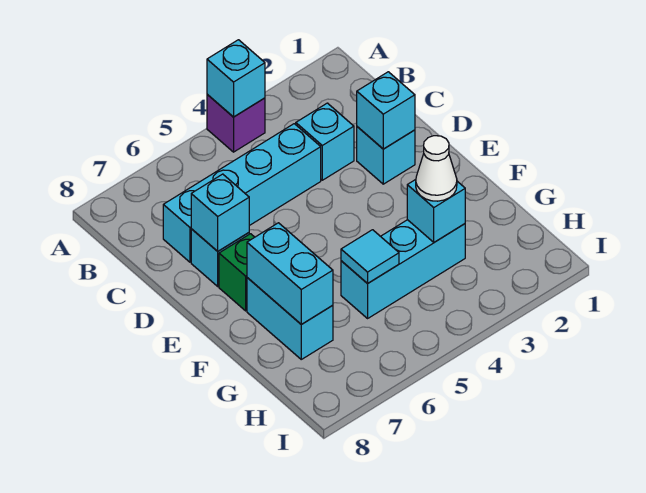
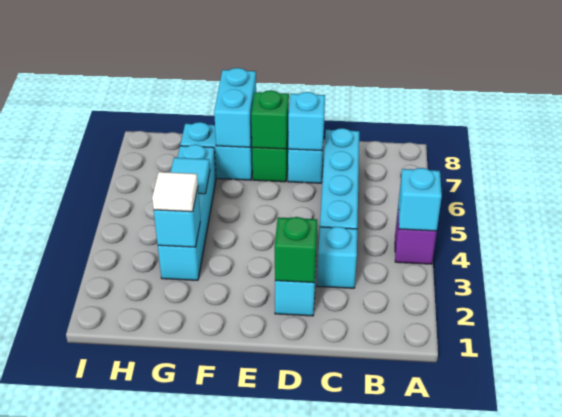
cyan 1x1 brick [357,72,415,149] -> green 1x1 brick [275,217,317,283]
none -> green 1x1 brick [251,90,289,149]
cyan 1x2 brick [247,223,333,324] -> cyan 1x2 brick turned to [214,68,256,147]
cyan 1x3 brick [341,220,465,318] -> cyan 1x4 brick [158,145,216,280]
white 1x1 cone [416,136,457,201] -> white 1x1 tile [152,172,198,212]

